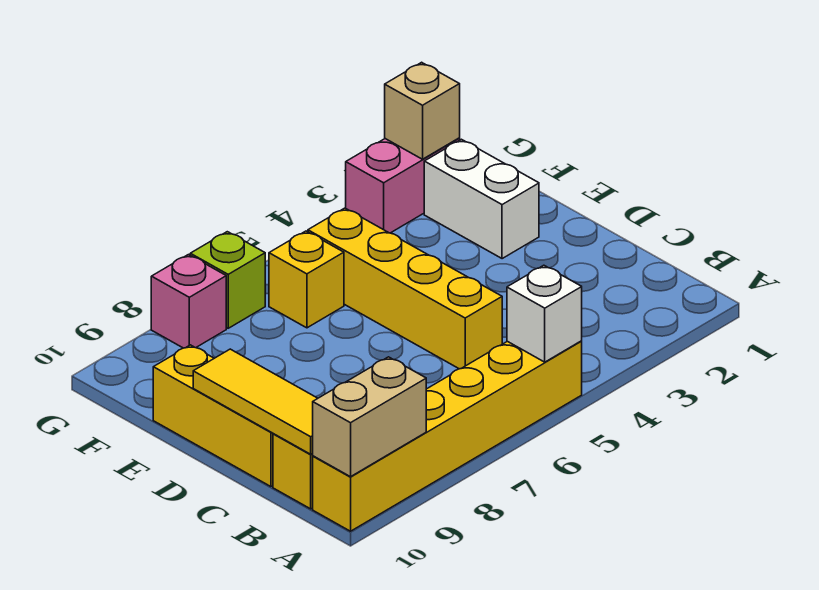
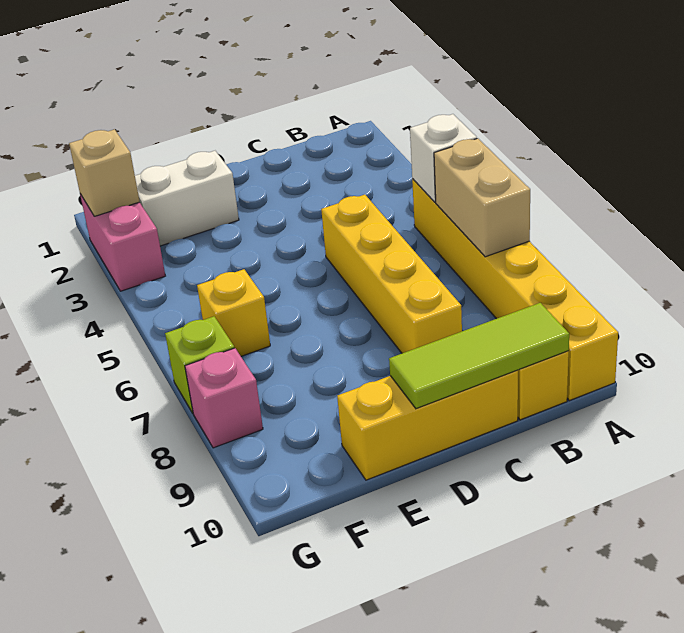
tan 1x2 brick [313,357,426,477] -> tan 1x2 brick moved to [434,138,530,257]
yellow 1x3 tile [193,349,318,454] -> lime 1x3 tile [389,303,569,409]
yellow 1x4 brick [308,208,502,369] -> yellow 1x4 brick turned to [321,195,462,353]

